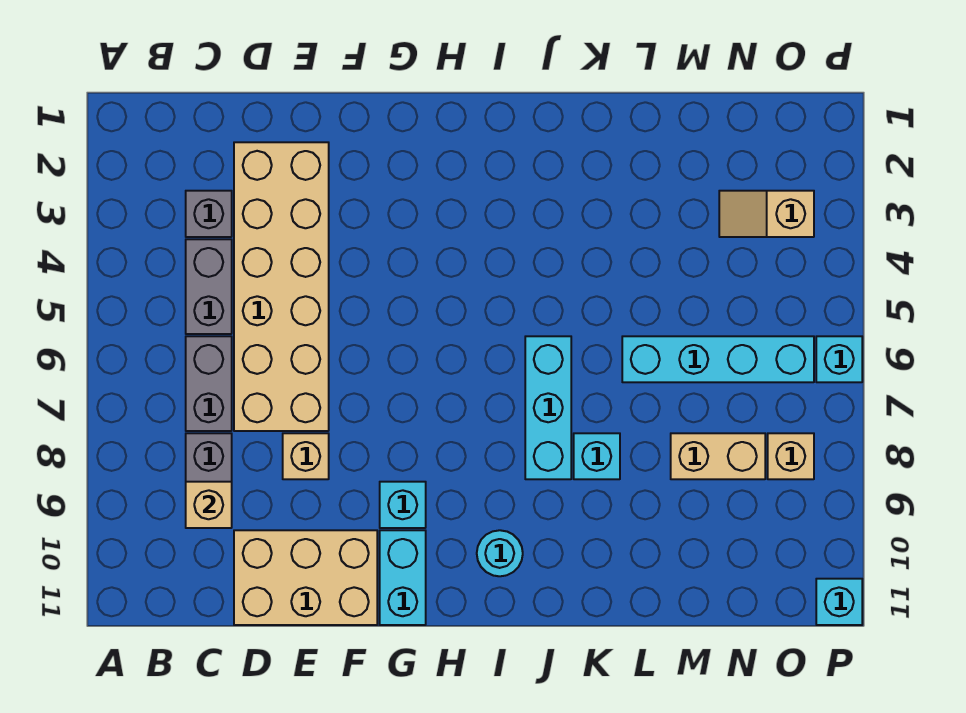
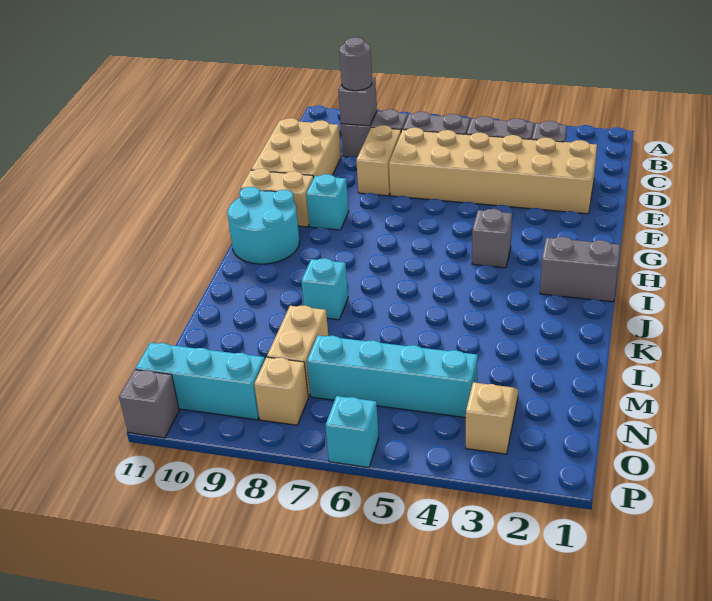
tan 1x1 brick [186,482,232,528] -> grey 1x1 brick [338,77,377,126]
none -> grey 1x1 round brick [339,37,372,91]
tan 1x1 brick [283,433,329,479] -> tan 1x2 brick [356,125,401,196]
cyan 1x2 brick [380,530,426,625] -> tan 1x2 brick [241,169,314,227]
none -> grey 1x1 brick [472,209,512,268]
none -> grey 1x2 brick [540,237,620,302]
cyan 1x1 round brick [477,530,523,576] -> cyan 2x2 round brick [227,187,300,264]
cyan 1x3 brick [525,336,571,479] -> cyan 1x3 brick moved to [135,343,265,420]
cyan 1x4 brick [622,336,814,382] -> cyan 1x4 brick turned to [307,335,478,418]
cyan 1x1 brick [816,579,862,625] -> grey 1x1 brick [119,370,179,438]

